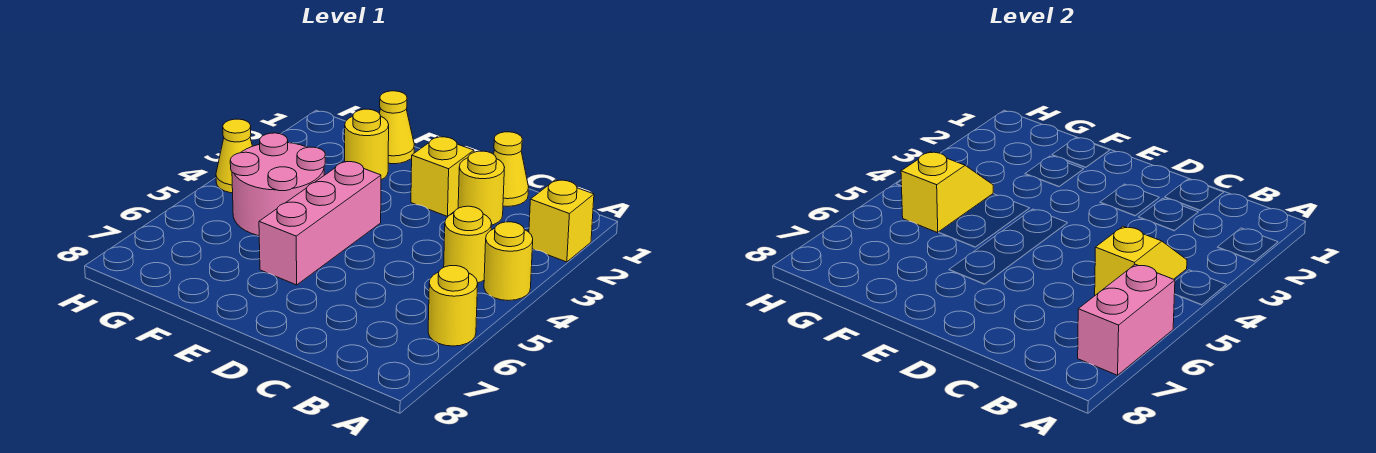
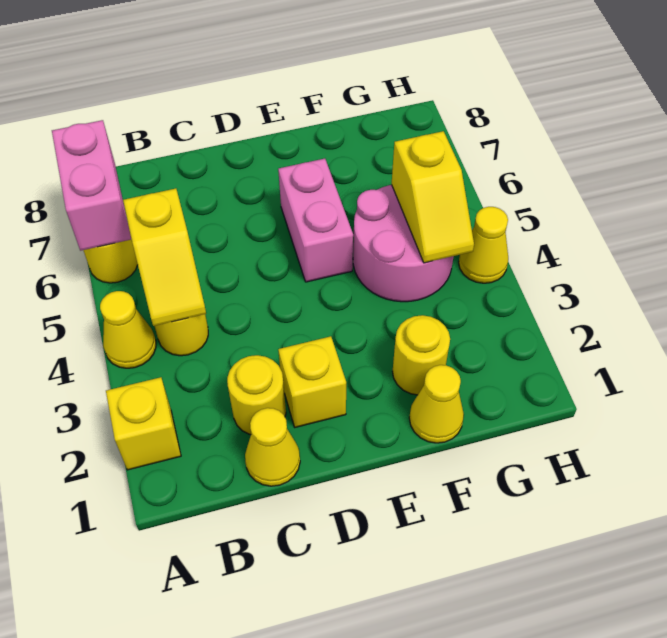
yellow 1x1 round brick [484,222,533,301] -> yellow 1x1 cone [100,291,156,368]
pink 1x3 brick [259,161,381,285] -> pink 1x2 brick [278,159,353,282]

